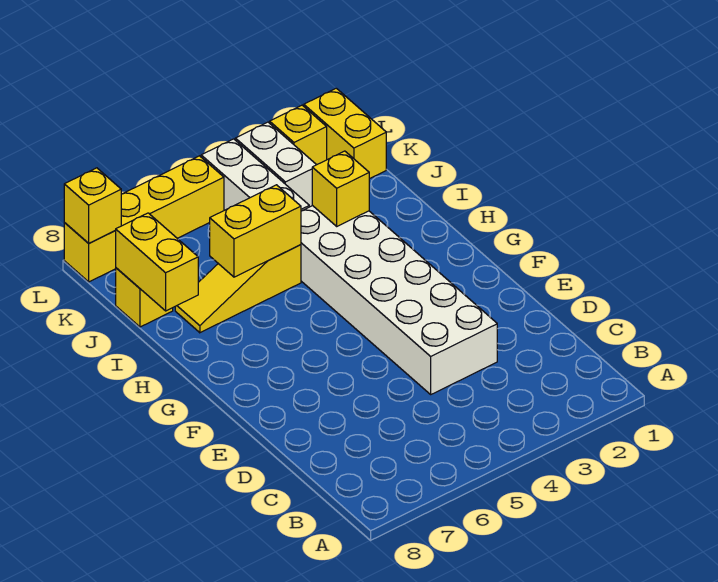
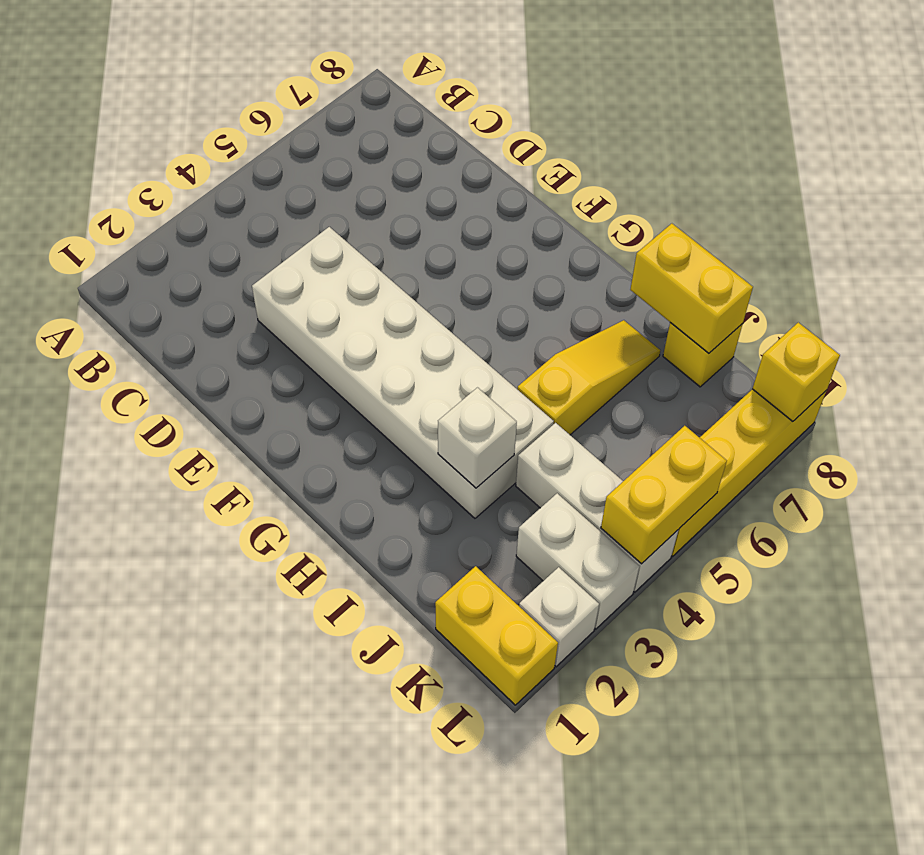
yellow 1x1 brick [312,151,369,226] -> white 1x1 brick [438,388,517,488]
yellow 1x2 brick [210,185,301,277] -> yellow 1x2 brick moved to [601,426,727,564]
yellow 1x1 brick [270,105,327,165] -> white 1x1 brick [519,567,599,667]

